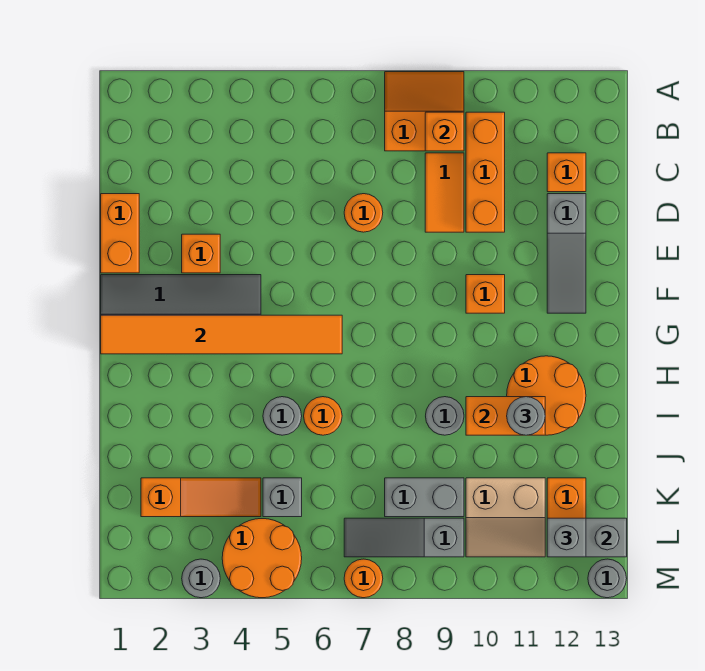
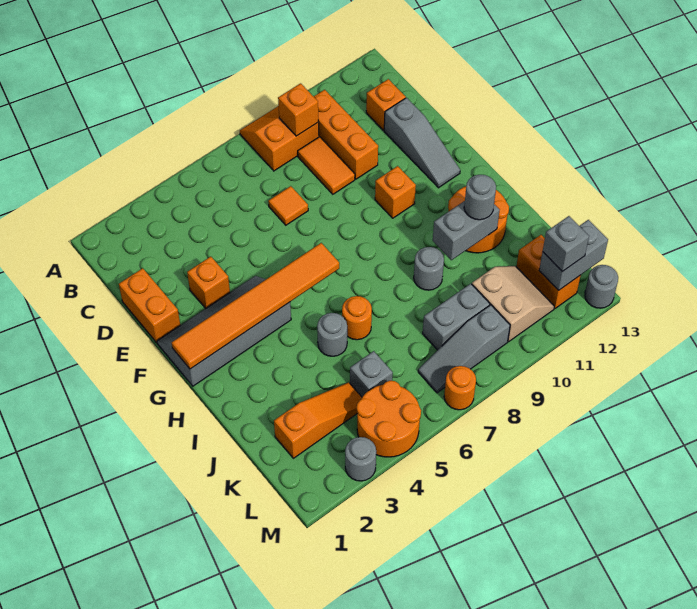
orange 1x1 round brick [344,194,383,232] -> orange 1x1 tile [268,186,308,225]
orange 1x2 brick [466,397,545,435] -> grey 1x2 brick [433,201,500,260]
tan 2x2 slope [466,478,545,557] -> tan 2x2 slope turned to [472,266,554,342]

